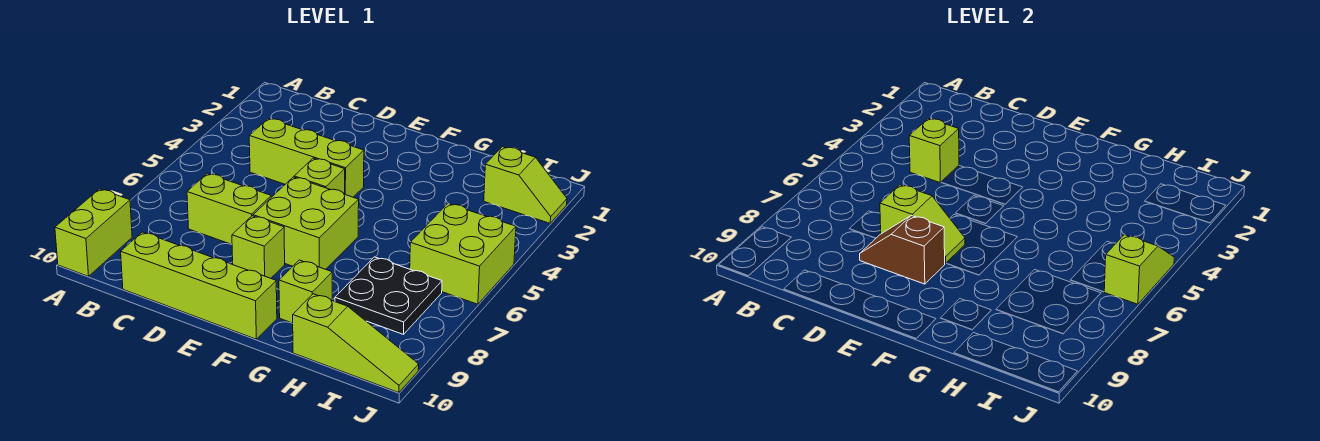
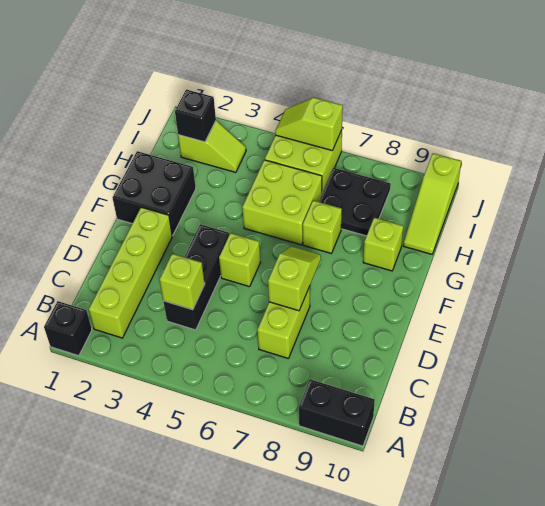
none -> black 1x1 brick [44,301,92,356]
lime 1x2 brick [55,189,132,276] -> black 1x2 brick [299,379,375,446]
lime 1x3 brick [249,119,364,197] -> black 1x3 brick [163,224,229,330]
lime 1x4 brick [121,232,277,339] -> lime 1x4 brick moved to [89,207,172,338]
brown 1x2 slope [860,216,945,284] -> none
lime 2x2 brick [253,177,359,269] -> lime 2x2 brick moved to [242,160,322,245]
lime 1x1 brick [232,216,285,278] -> lime 1x1 brick moved to [303,201,342,253]
none -> black 2x2 brick [113,151,196,236]
lime 1x3 slope [293,294,419,393] -> lime 1x3 slope turned to [403,153,461,254]
lime 1x2 slope [484,147,567,223] -> lime 1x2 slope turned to [178,121,246,172]
none -> black 1x1 brick [175,89,216,142]

